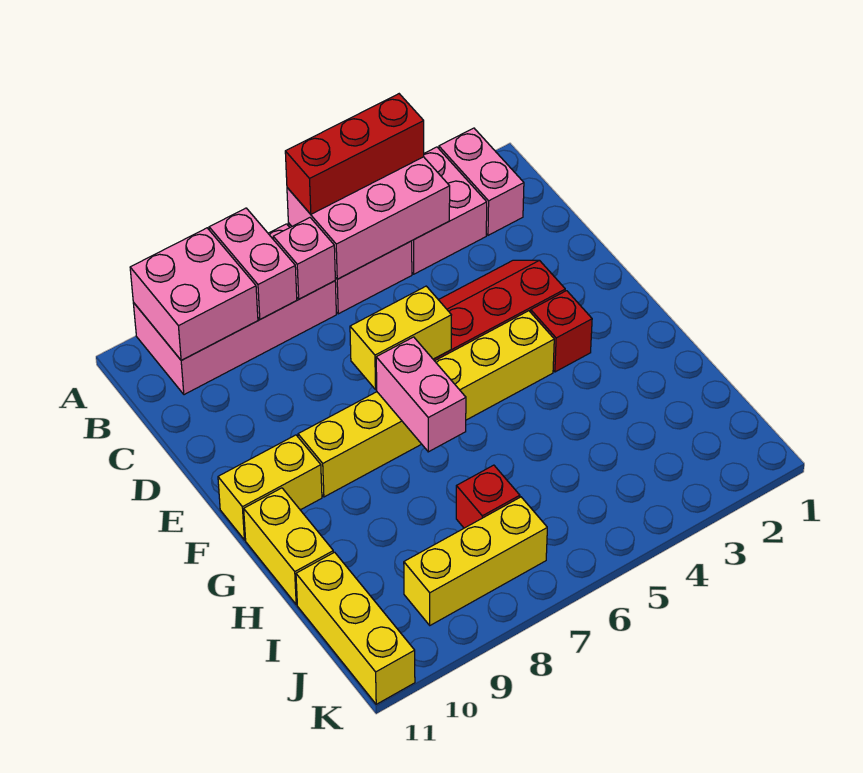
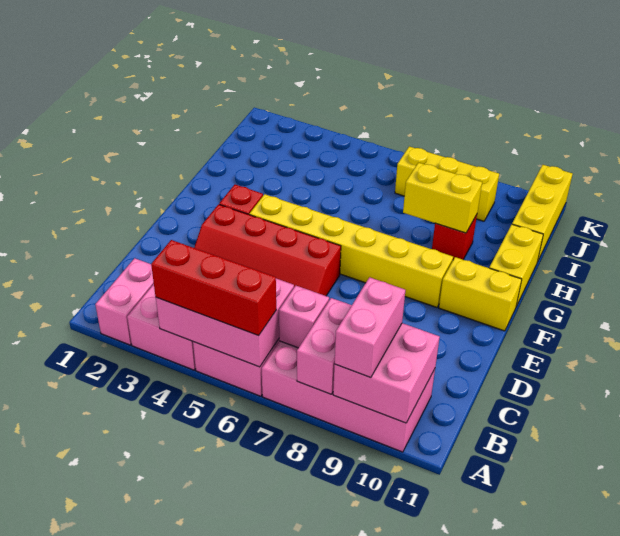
yellow 1x2 brick [350,286,451,389] -> yellow 1x2 brick moved to [403,163,482,233]
pink 1x2 brick [376,337,466,452] -> pink 1x2 brick moved to [335,277,405,378]
red 1x1 brick [456,465,520,528] -> red 1x1 brick moved to [432,215,477,260]

